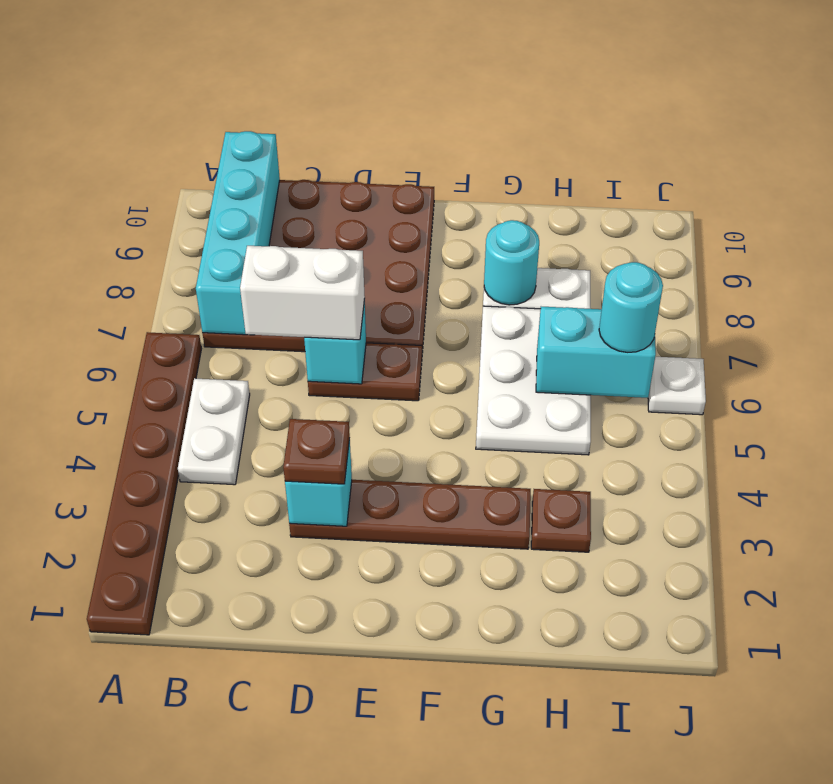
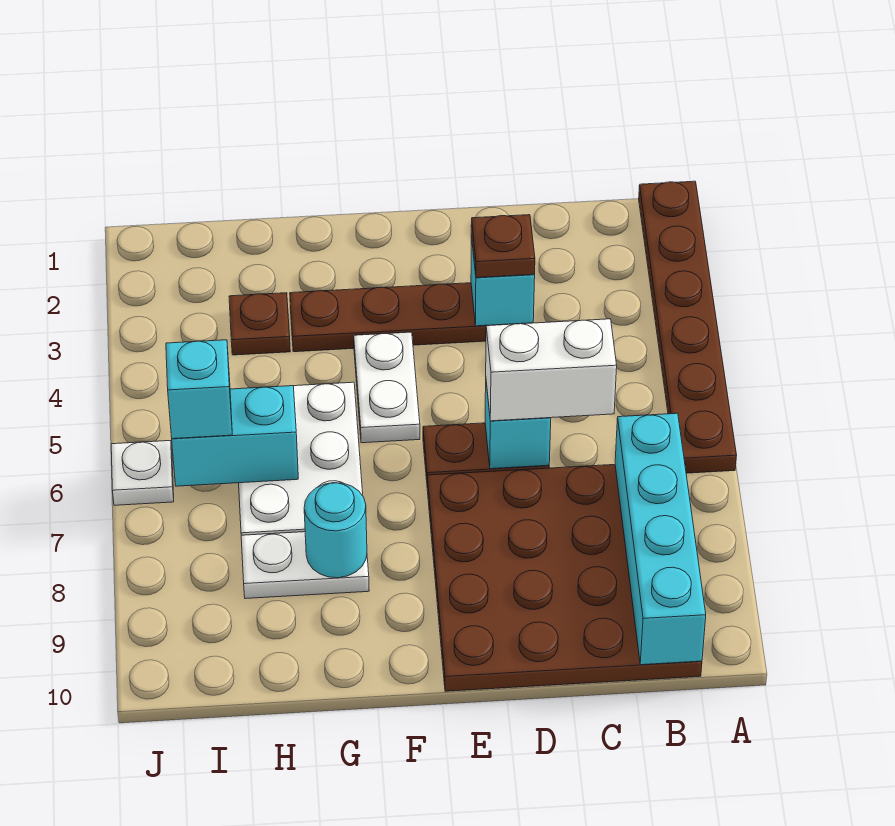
white 1x2 plate [178,378,250,485] -> white 1x2 plate moved to [354,332,420,443]
cyan 1x1 round brick [599,262,663,352] -> cyan 1x1 brick [166,340,232,439]

